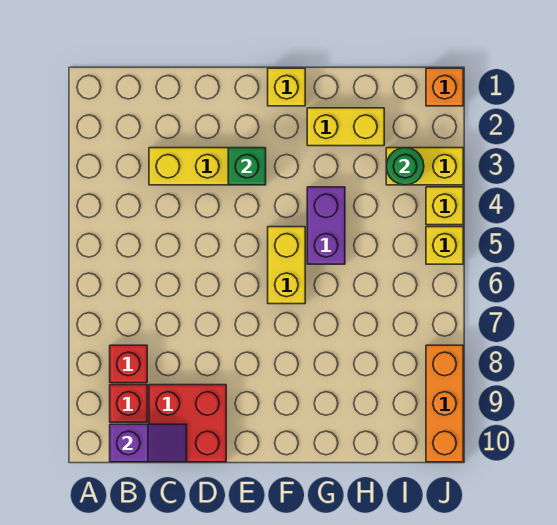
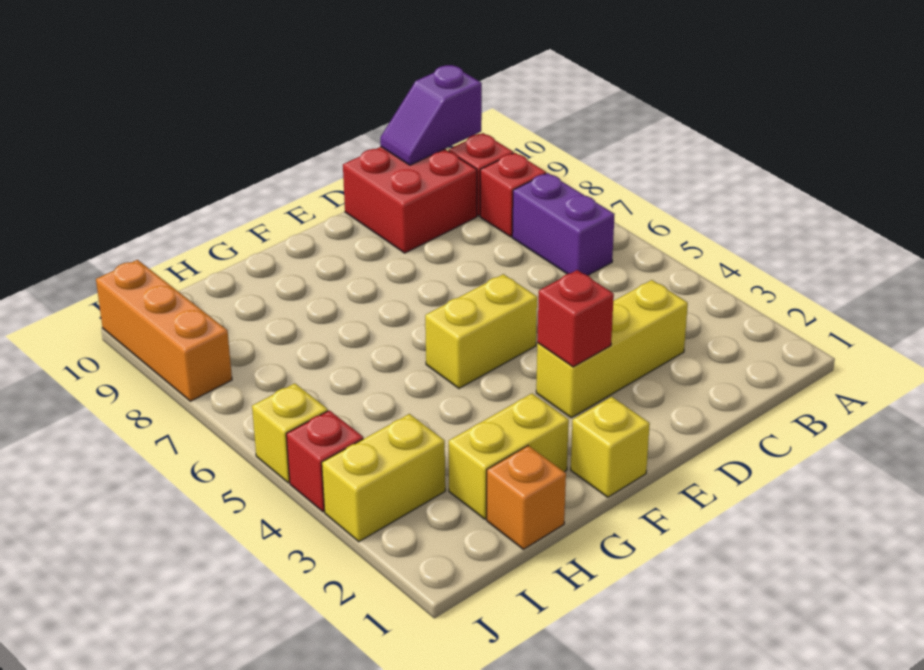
green 1x1 brick [228,148,266,185] -> red 1x1 brick [537,270,614,367]
yellow 1x2 brick [268,227,305,304] -> yellow 1x2 brick turned to [425,274,537,388]
purple 1x2 brick [307,187,345,264] -> purple 1x2 brick moved to [512,173,615,275]
green 1x1 round brick [386,148,424,185] -> none
orange 1x1 brick [426,68,463,106] -> orange 1x1 brick moved to [487,446,566,549]
yellow 1x1 brick [426,187,463,225] -> red 1x1 brick [286,410,363,512]

